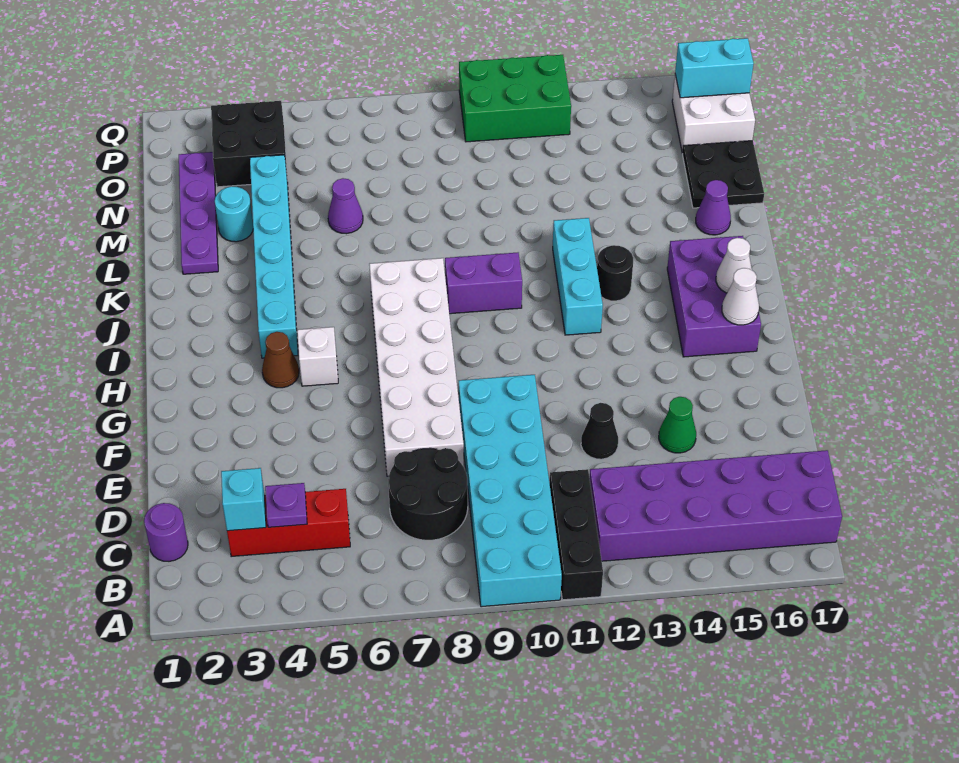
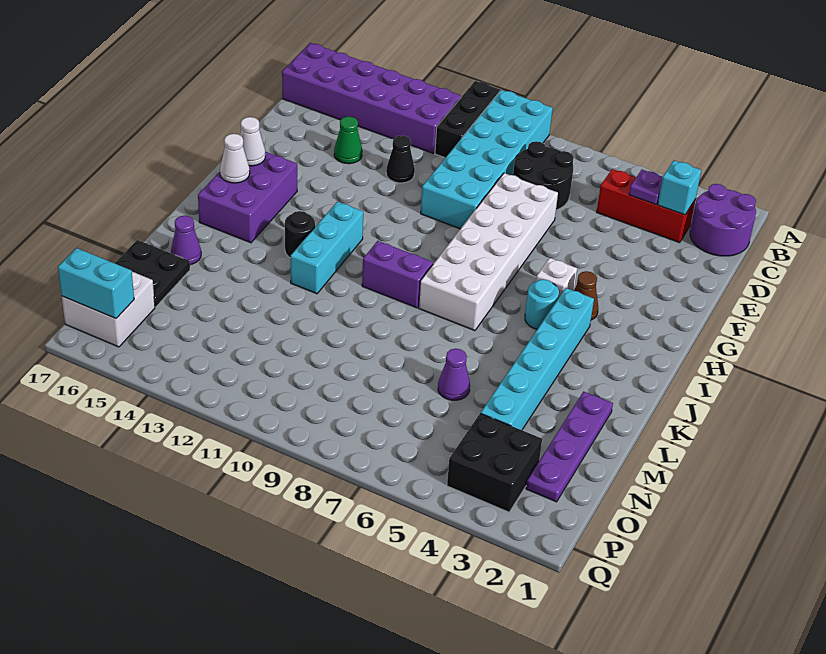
purple 1x1 round brick [144,503,188,561] -> purple 2x2 round brick [690,184,756,256]
cyan 1x1 round brick [215,186,253,242] -> cyan 1x1 round brick moved to [525,279,559,329]
green 2x3 brick [459,55,571,142] -> none

